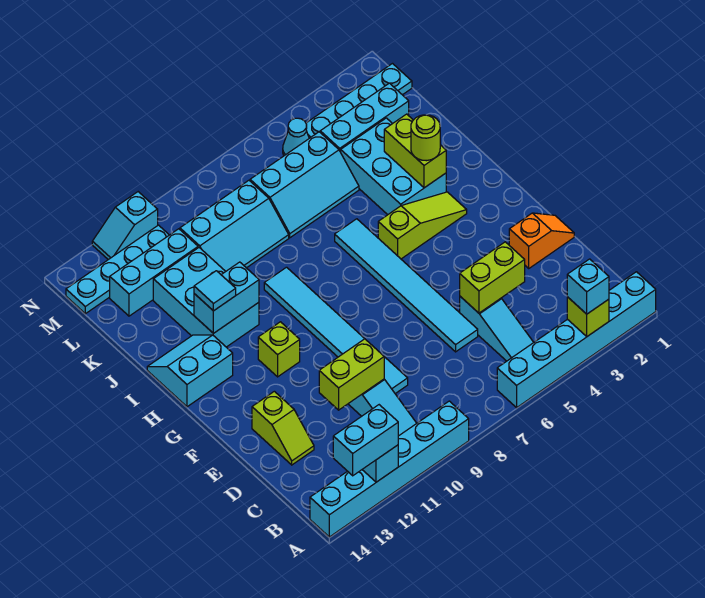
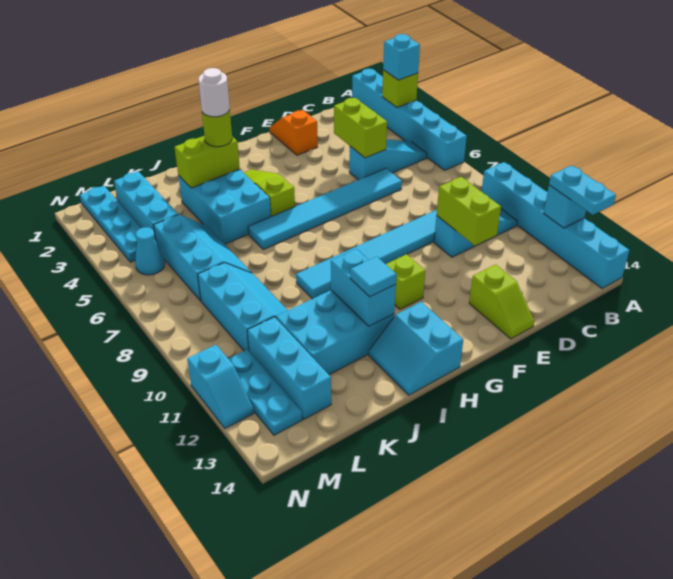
cyan 1x2 brick [333,405,398,476] -> cyan 1x2 plate [549,165,616,215]
lime 1x2 slope [252,391,314,465] -> lime 1x2 slope turned to [469,264,534,339]
cyan 2x3 brick [341,118,446,215] -> cyan 2x3 brick turned to [178,169,271,244]
none -> white 1x1 round brick [198,68,230,117]
cyan 1x4 plate [66,225,169,314] -> cyan 1x3 plate [229,349,302,435]

